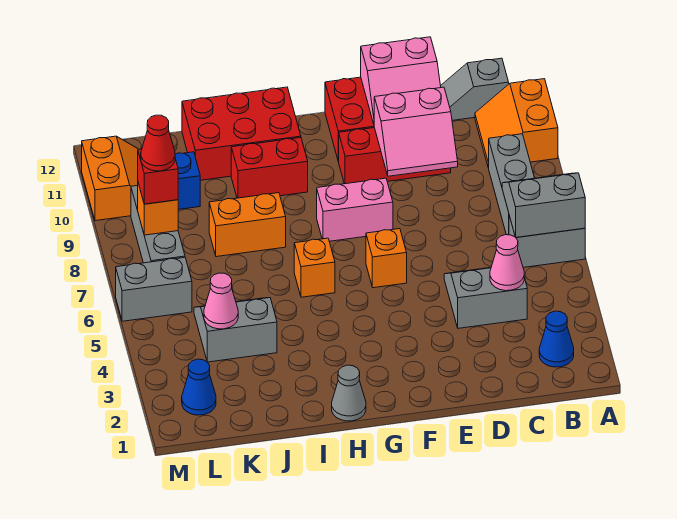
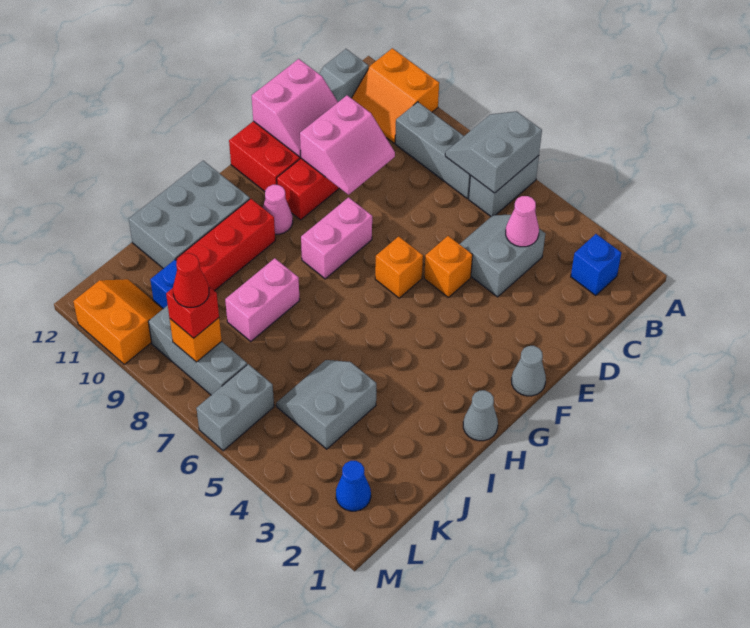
blue 1x1 cone [539,311,574,367] -> blue 1x1 brick [571,234,621,296]
none -> grey 1x1 cone [511,346,546,396]
orange 1x1 brick [294,238,335,297] -> orange 1x1 brick moved to [424,236,473,297]
red 1x2 brick [231,138,308,198] -> red 1x3 brick [176,199,275,291]
red 2x3 brick [182,87,301,180] -> grey 2x3 brick [129,161,250,269]
orange 1x2 brick [209,193,286,257] -> pink 1x2 brick [225,258,300,342]
pink 1x1 cone [204,273,238,329] -> pink 1x1 cone moved to [263,185,293,234]

